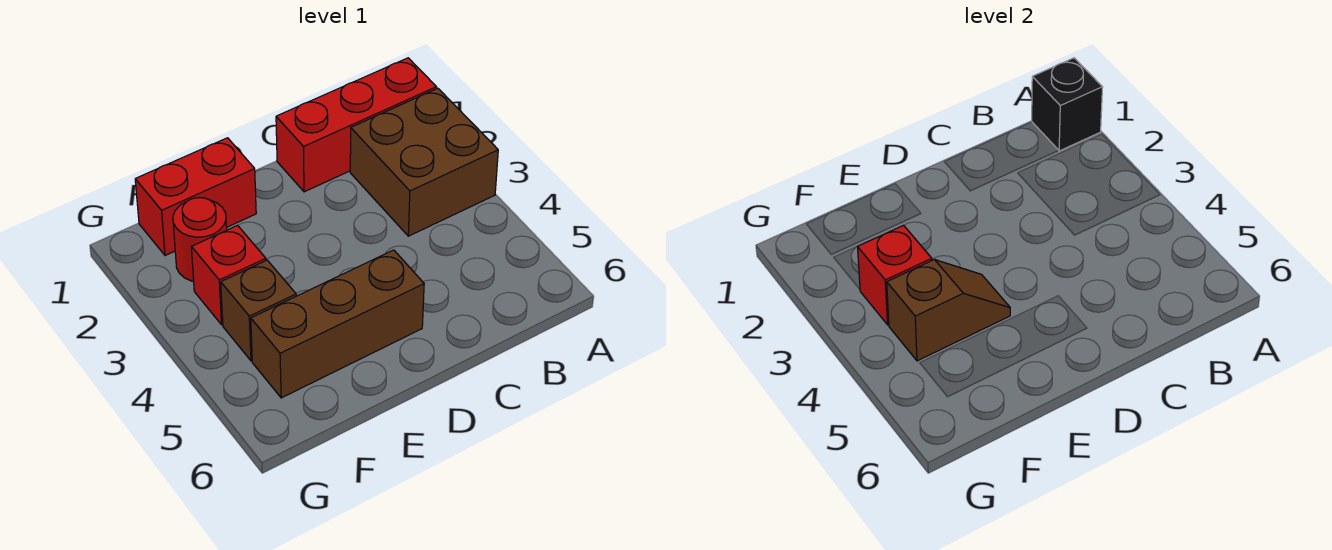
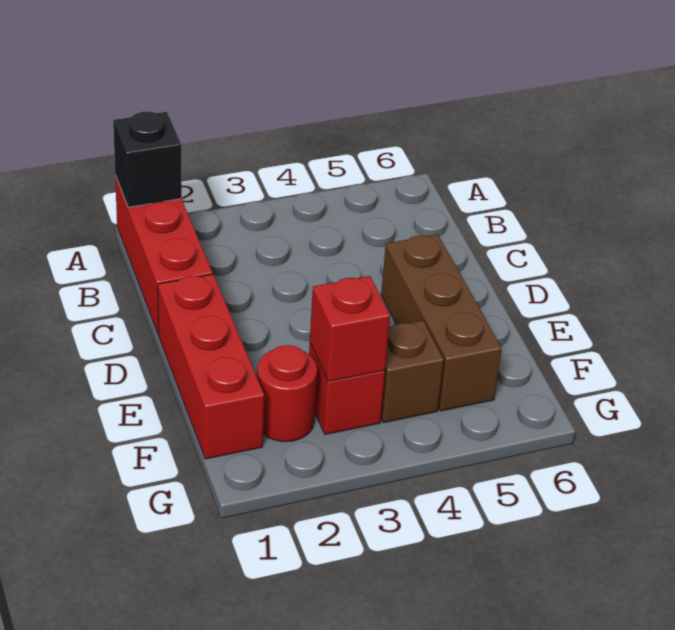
brown 2x2 brick [350,88,498,236] -> none
red 1x2 brick [135,138,256,256] -> red 1x3 brick [158,274,264,459]
brown 1x2 slope [887,260,1010,361] -> none

